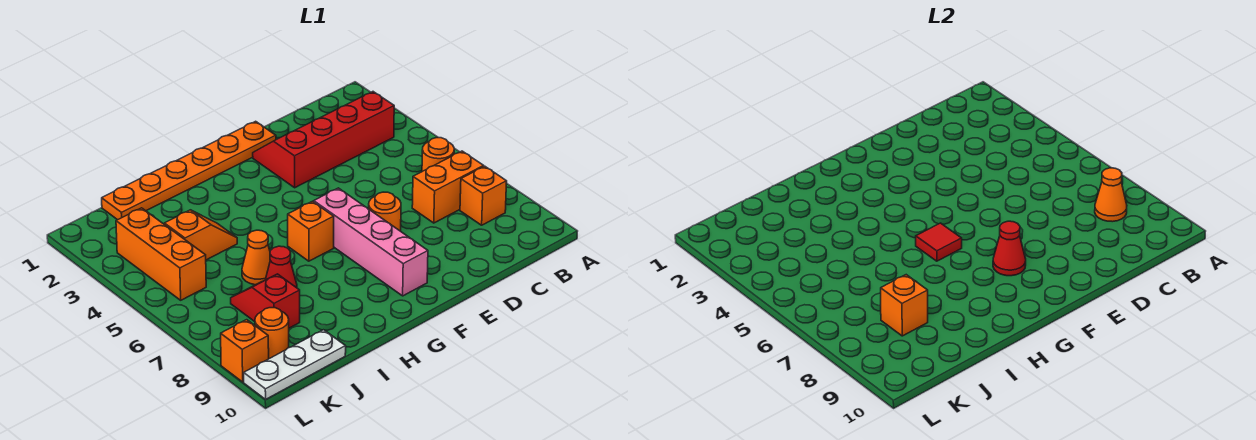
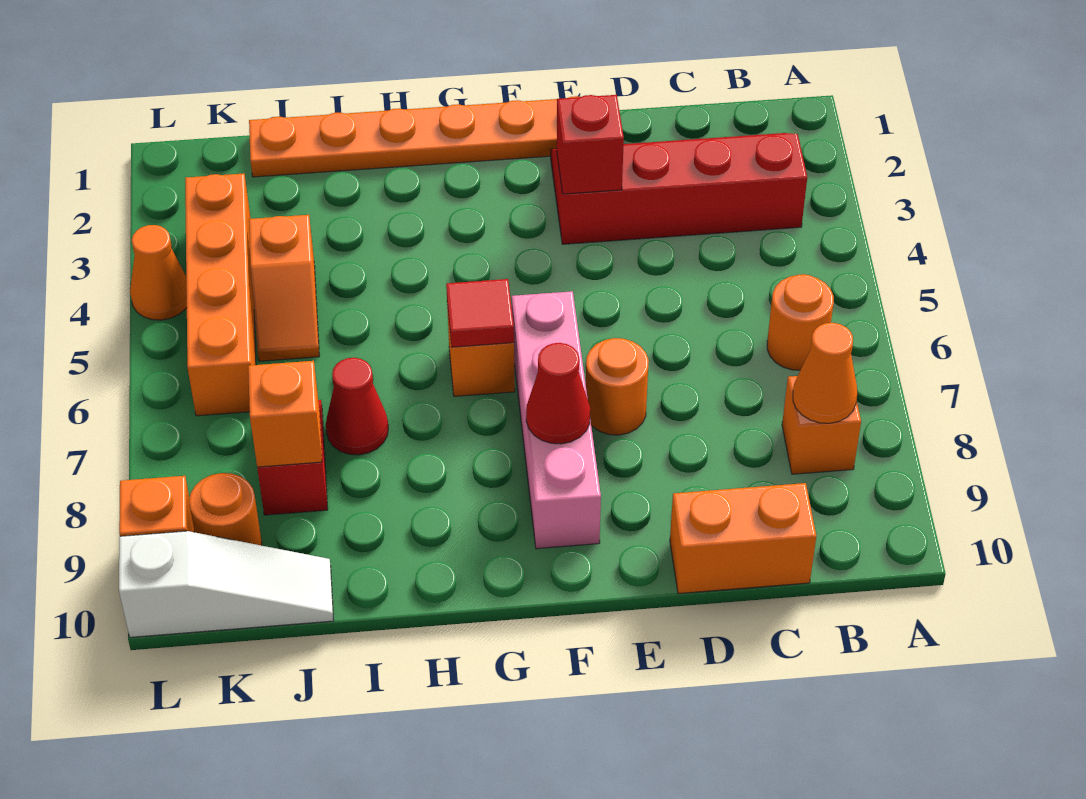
orange 1x2 brick [412,151,484,223] -> orange 1x2 brick moved to [670,483,816,594]
none -> red 1x1 brick [557,95,624,194]
orange 1x2 slope [164,210,237,260] -> orange 1x2 slope turned to [249,215,319,361]
orange 1x1 cone [242,230,270,285] -> orange 1x1 cone moved to [130,225,187,320]
white 1x3 plate [244,330,346,399] -> white 1x3 slope [119,531,334,637]
orange 1x3 brick [116,208,206,300] -> orange 1x4 brick [185,173,256,416]

